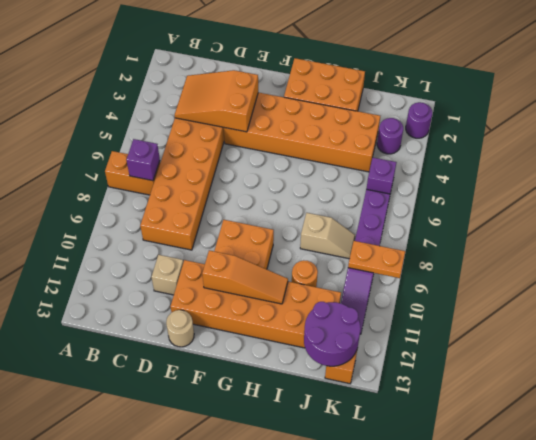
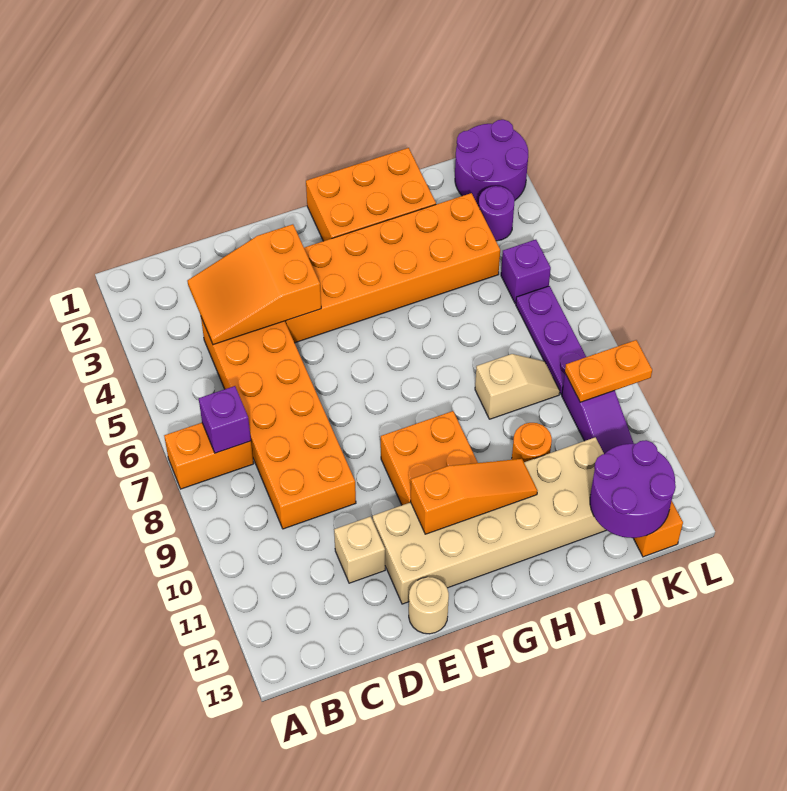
orange 2x6 brick [171,260,341,348] -> tan 2x6 brick [373,437,606,604]
purple 1x1 round brick [406,102,432,138] -> purple 2x2 round brick [455,120,528,206]

